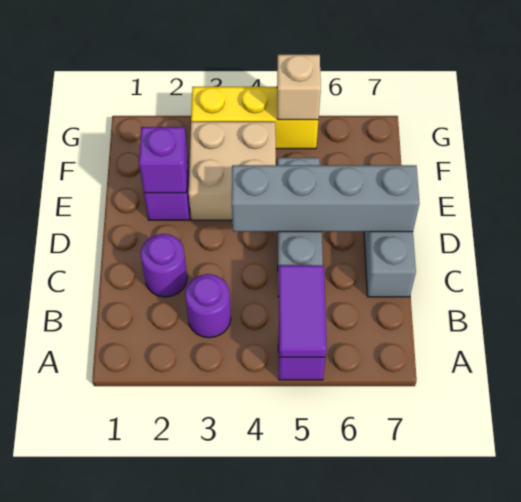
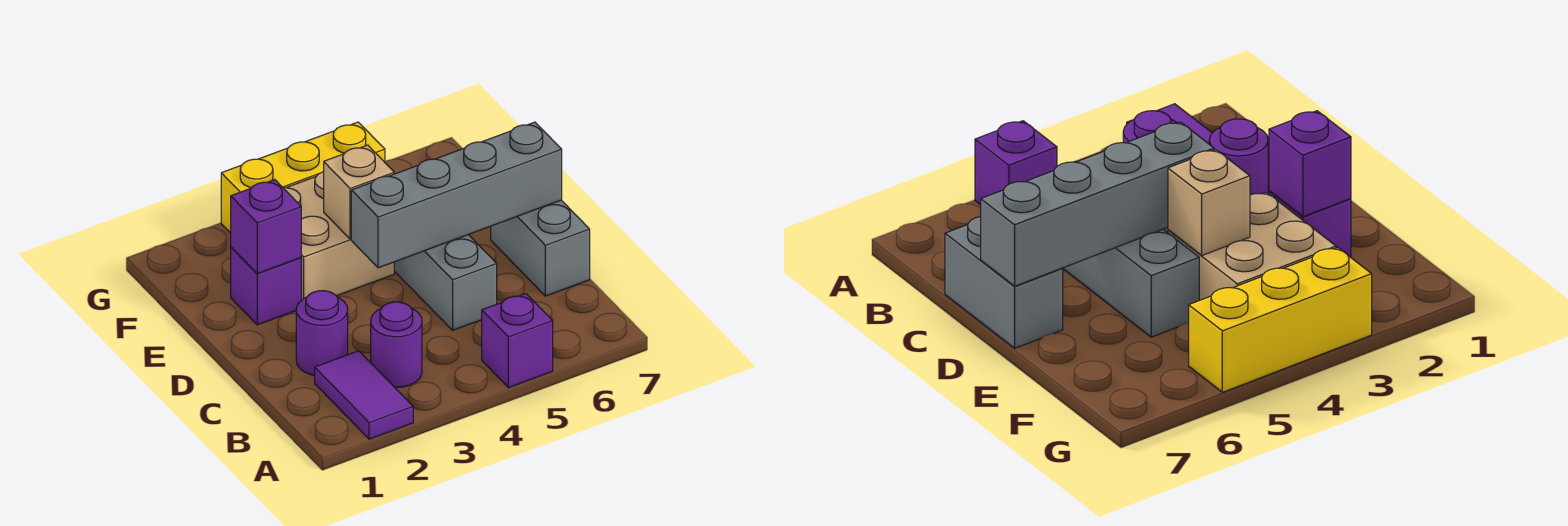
purple 1x2 tile [279,265,327,357] -> purple 1x2 tile moved to [315,351,413,439]
tan 1x1 brick [277,55,321,120] -> tan 1x1 brick moved to [324,145,394,239]

